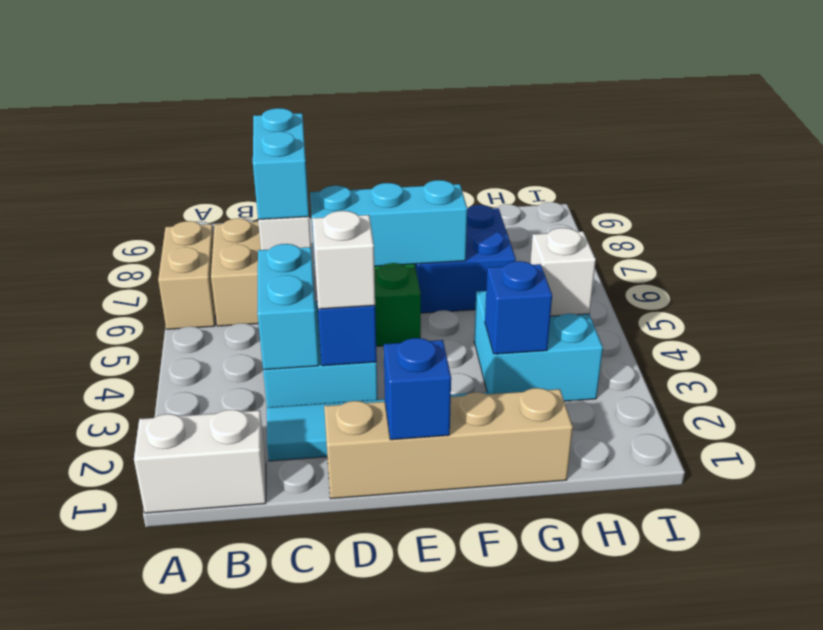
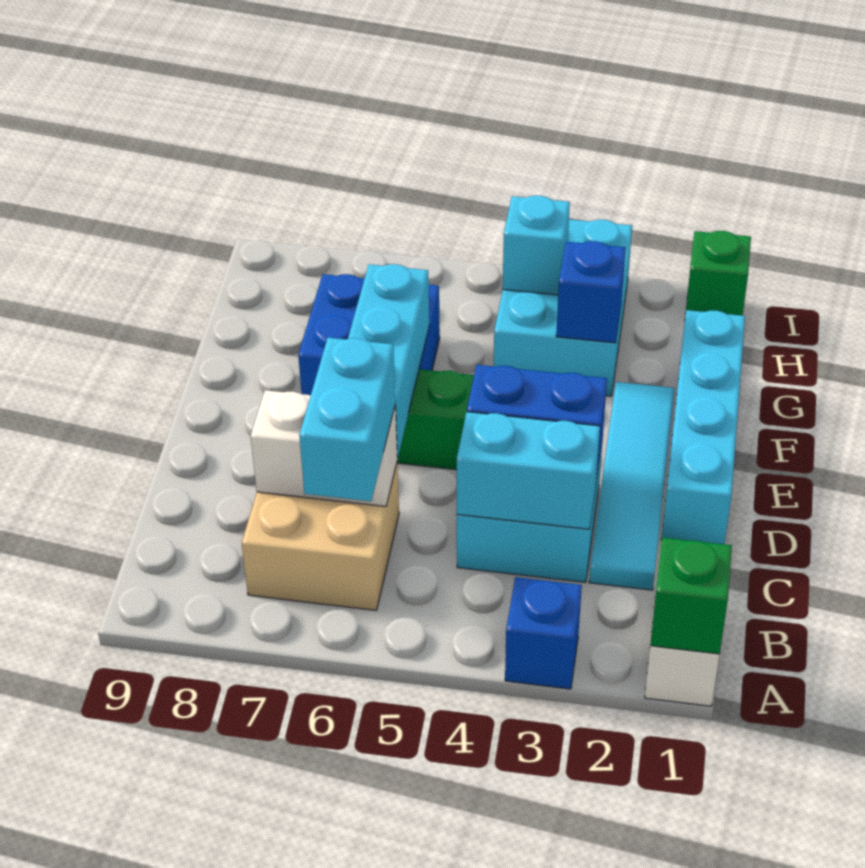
none -> green 1x1 brick [650,537,732,654]
tan 1x2 brick [158,221,216,329] -> none
cyan 1x2 brick [253,108,309,220] -> cyan 1x2 brick turned to [299,338,395,501]
tan 1x4 brick [324,388,573,499] -> cyan 1x4 brick [661,310,745,544]
white 1x1 brick [312,211,375,309] -> none
blue 1x1 brick [384,338,451,440] -> blue 1x1 brick moved to [505,577,582,689]
cyan 2x2 brick [474,291,603,401] -> cyan 2x3 brick [494,219,632,396]
white 1x1 brick [530,228,596,316] -> cyan 1x1 brick [503,196,570,295]
none -> green 1x1 brick [686,231,751,316]

